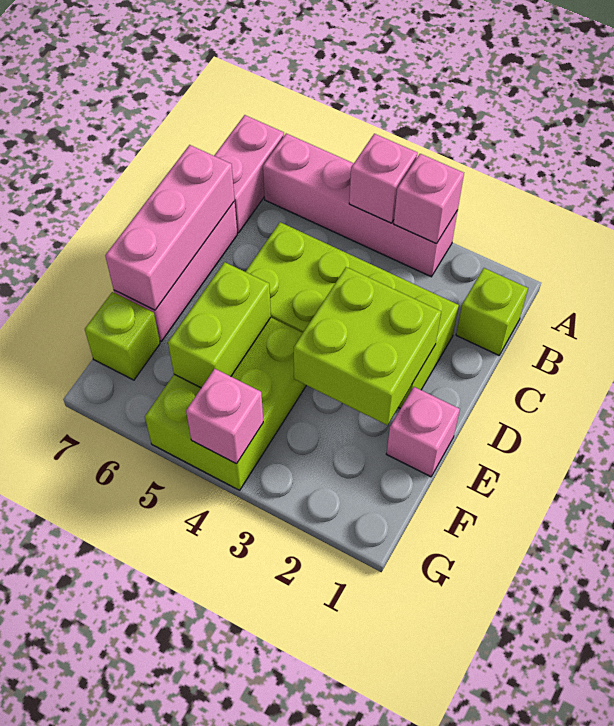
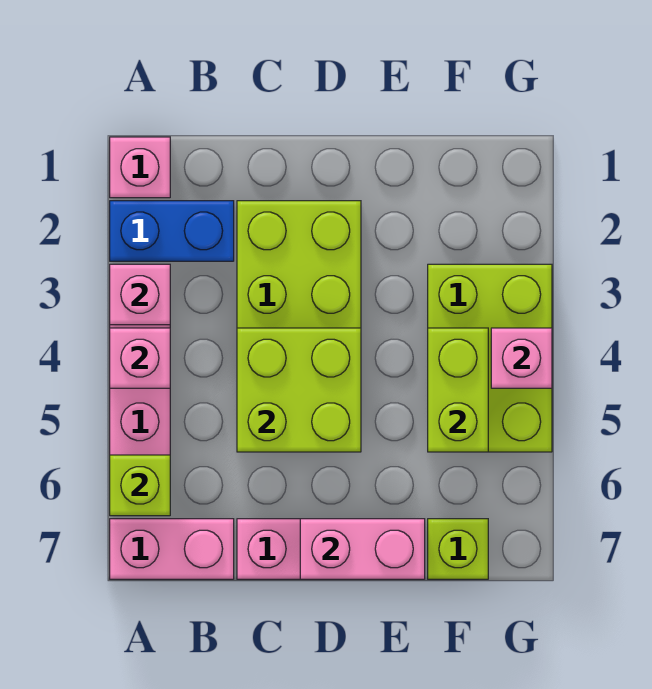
none -> blue 1x2 brick [110,201,234,261]
lime 1x1 brick [456,268,528,355] -> lime 1x1 brick moved to [110,455,170,516]
pink 1x3 brick [105,145,235,310] -> pink 1x2 brick [300,519,425,579]
lime 2x2 brick [294,267,441,425] -> lime 2x2 brick moved to [237,328,361,452]
pink 1x1 brick [386,387,460,477] -> pink 1x1 brick moved to [110,137,170,198]
lime 2x3 brick [145,318,306,490] -> lime 2x3 brick turned to [428,264,552,452]
lime 1x2 brick [168,262,271,388] -> lime 1x2 brick turned to [428,328,488,452]

